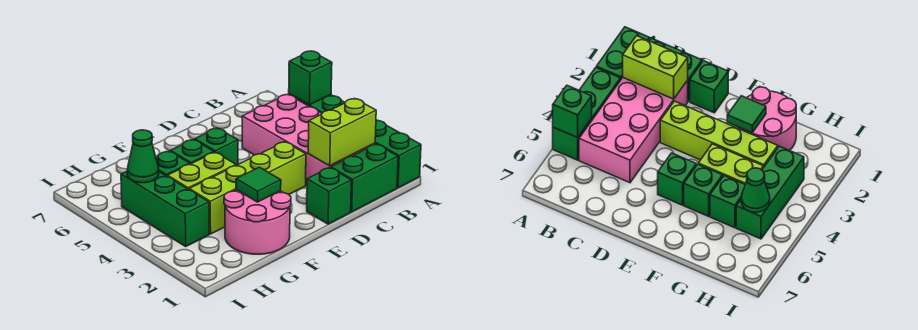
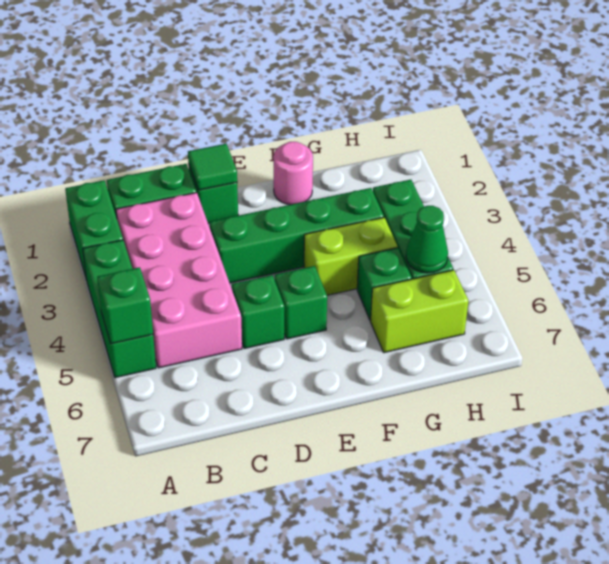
lime 1x2 brick [308,98,376,166] -> lime 1x2 brick moved to [371,270,468,353]
lime 1x4 brick [189,142,306,234] -> green 1x4 brick [210,188,384,283]
pink 2x2 round brick [224,190,291,254] -> pink 1x1 round brick [273,142,313,205]
green 1x1 tile [236,167,281,202] -> green 1x1 tile moved to [188,144,237,190]
green 1x1 brick [170,139,214,164] -> green 1x1 brick moved to [232,275,284,349]

